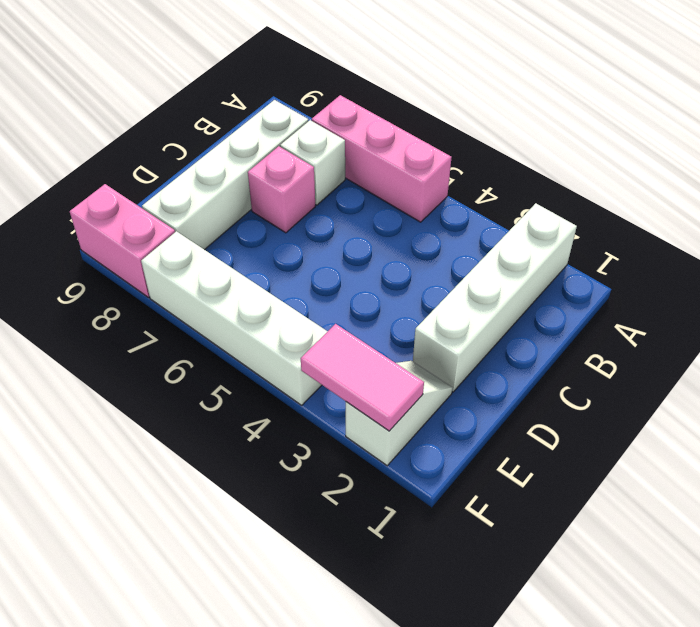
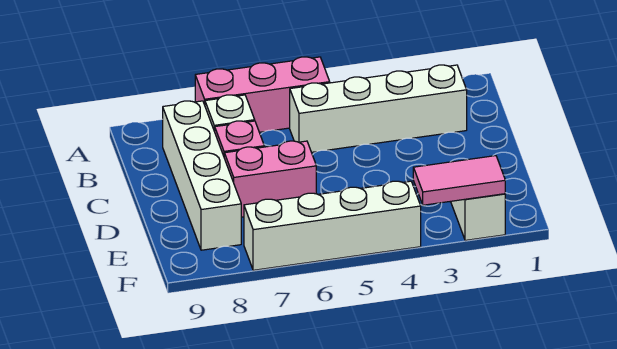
white 1x4 brick [413,203,577,392] -> white 1x4 brick turned to [290,65,467,152]
pink 1x2 brick [70,184,175,297] -> pink 1x2 brick moved to [224,141,316,217]

